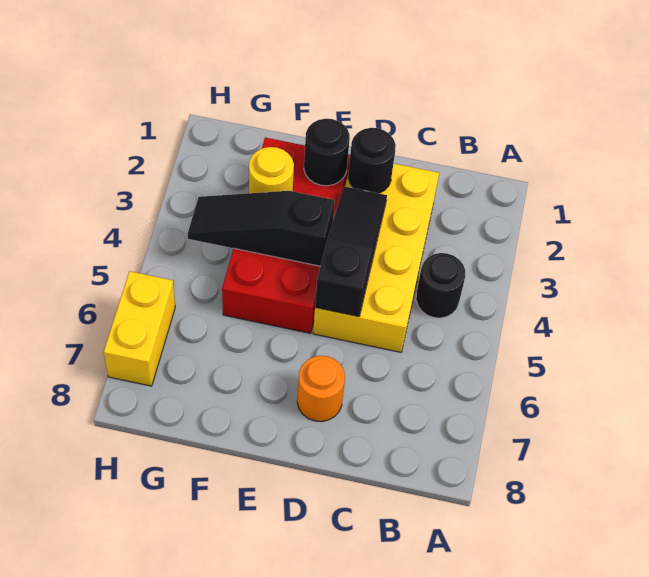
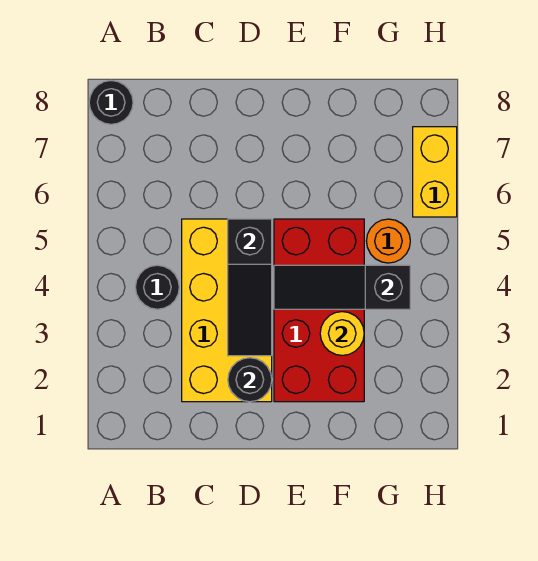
orange 1x1 round brick [297,356,345,422] -> orange 1x1 round brick moved to [367,219,410,263]
black 1x1 round brick [304,119,350,186] -> black 1x1 round brick moved to [89,81,133,124]
black 1x3 slope [188,191,335,266] -> black 1x3 slope turned to [274,265,410,309]

